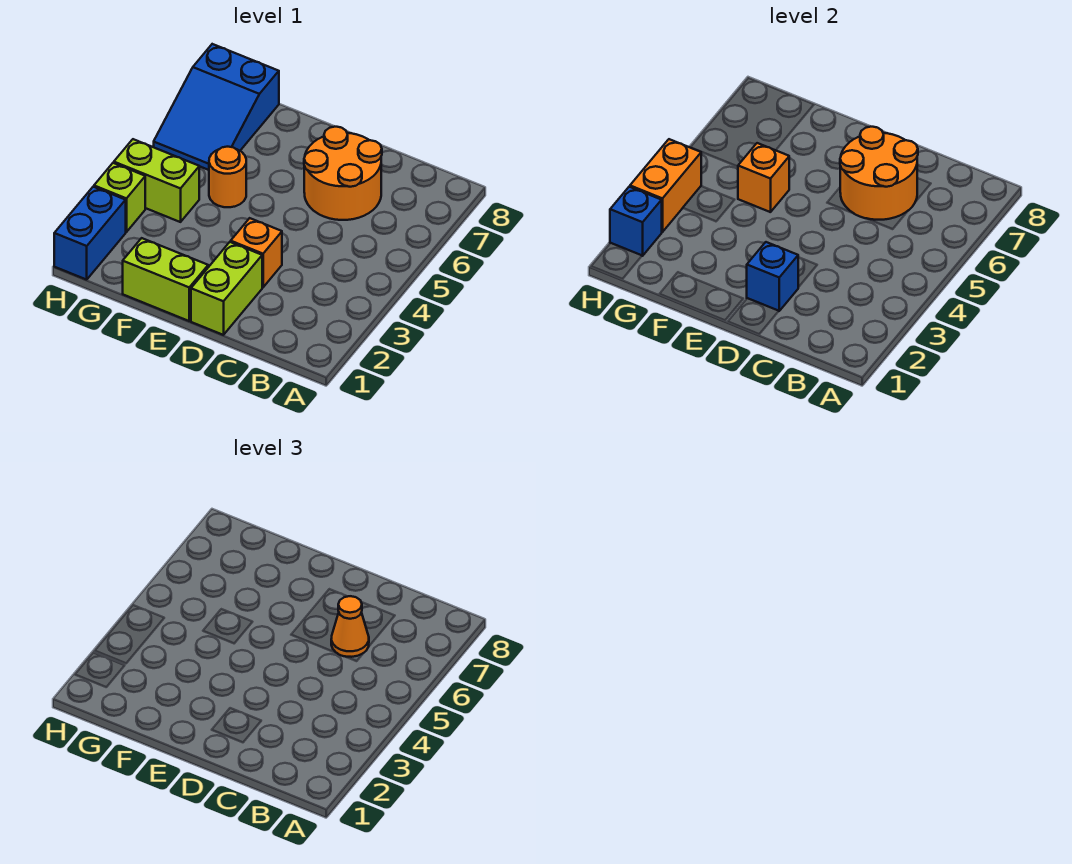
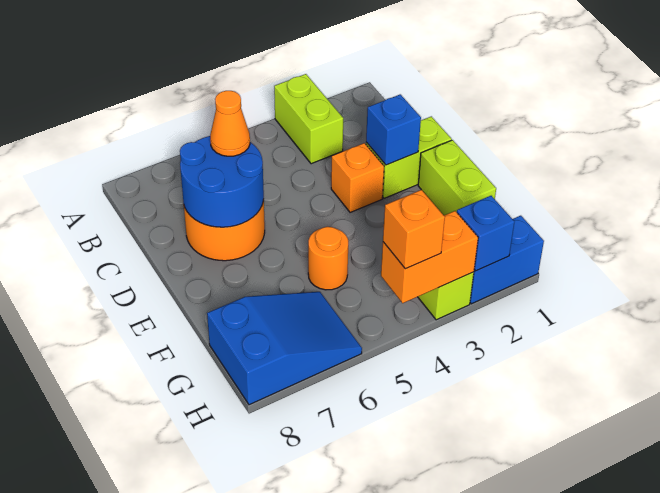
orange 2x2 round brick [840,127,918,220] -> blue 2x2 round brick [180,136,264,227]
orange 1x1 brick [738,143,789,212] -> orange 1x1 brick moved to [383,190,445,269]
lime 1x2 brick [114,139,199,222] -> lime 1x2 brick moved to [274,74,343,164]

